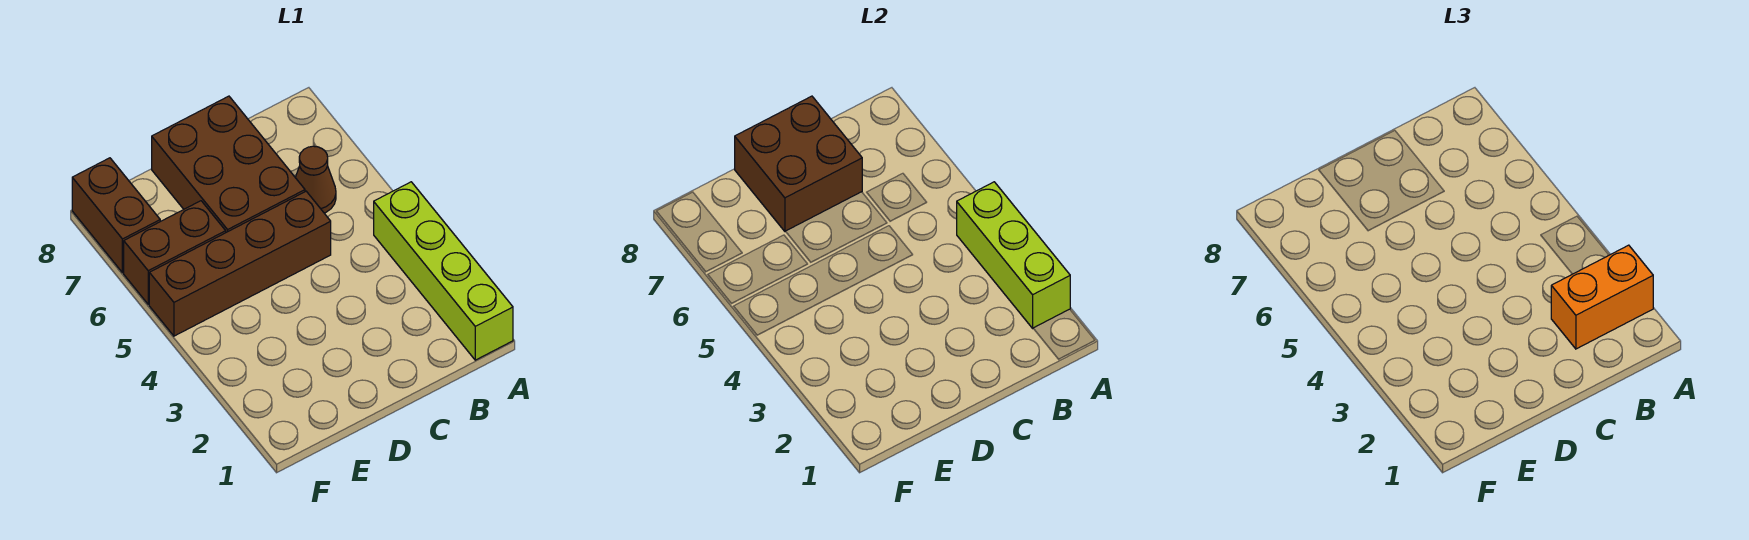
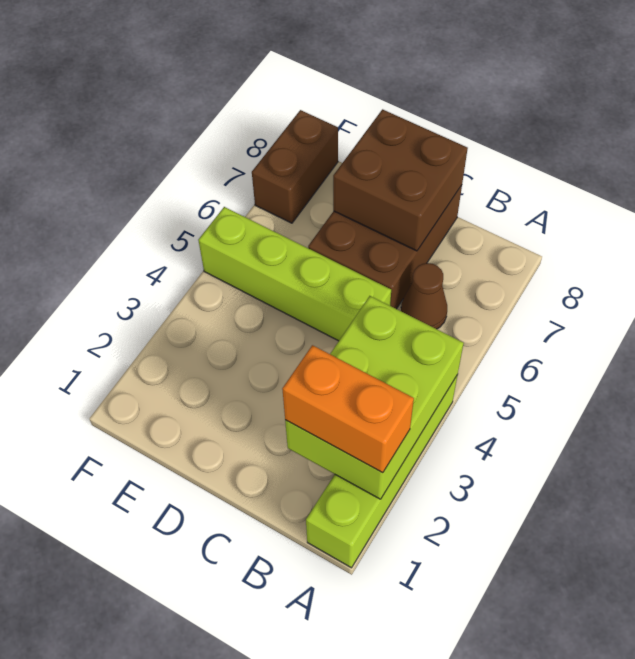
lime 1x3 brick [957,182,1070,328] -> lime 2x3 brick [285,296,464,499]
brown 1x4 brick [149,191,331,336] -> lime 1x4 brick [198,207,391,341]
brown 1x2 brick [124,201,226,304] -> none

